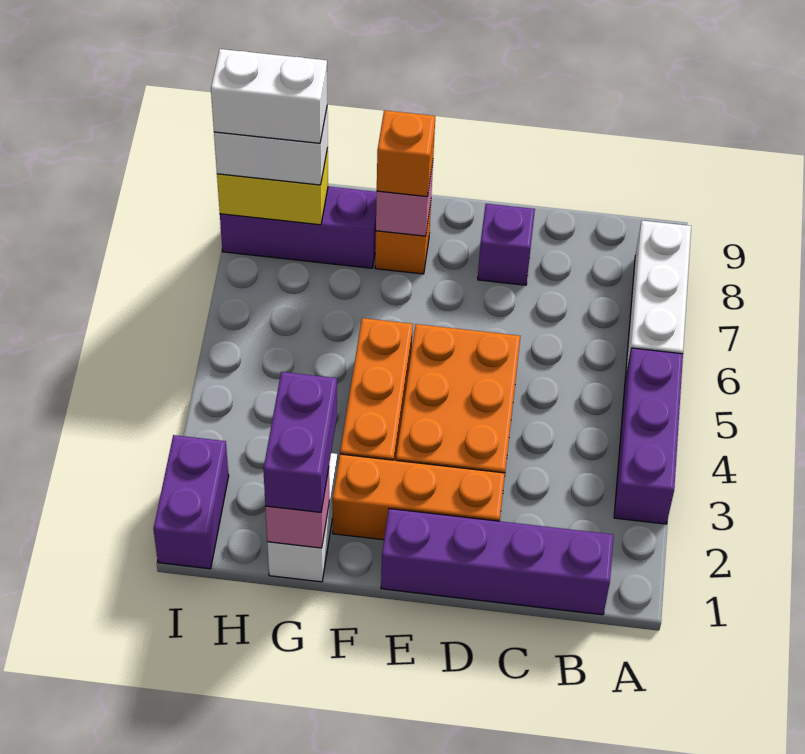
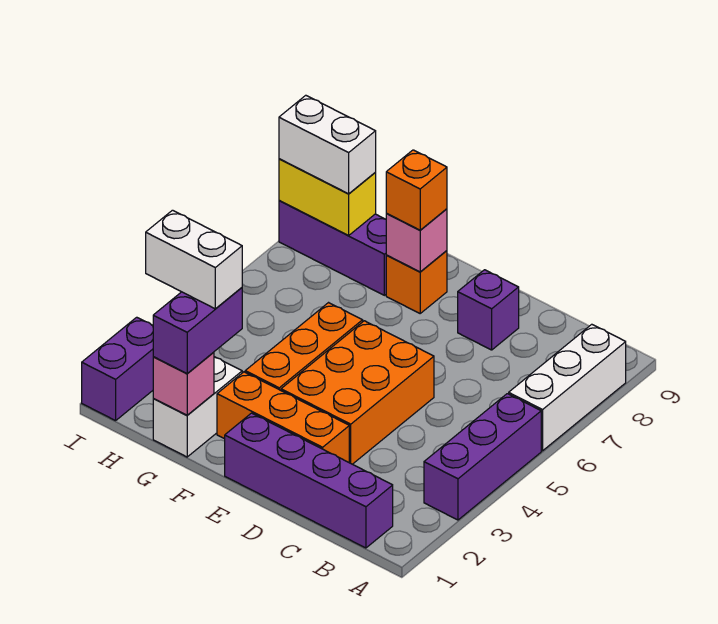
white 1x2 brick [211,49,327,143] -> white 1x2 brick moved to [146,210,242,309]

